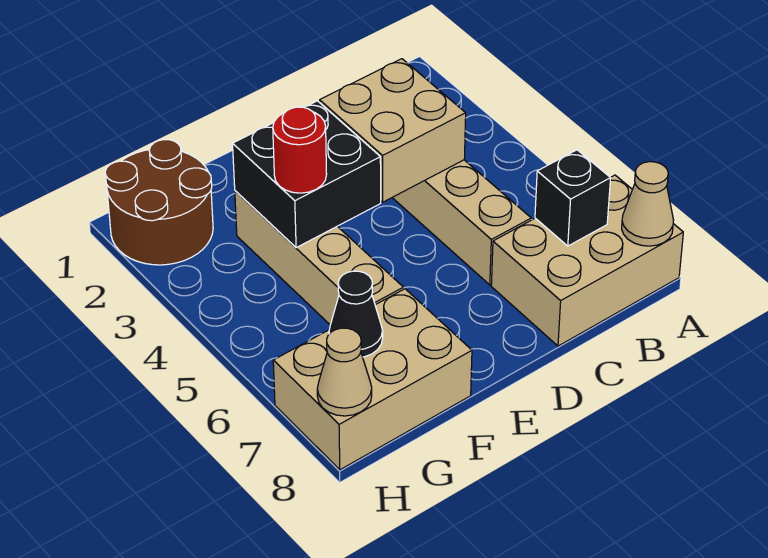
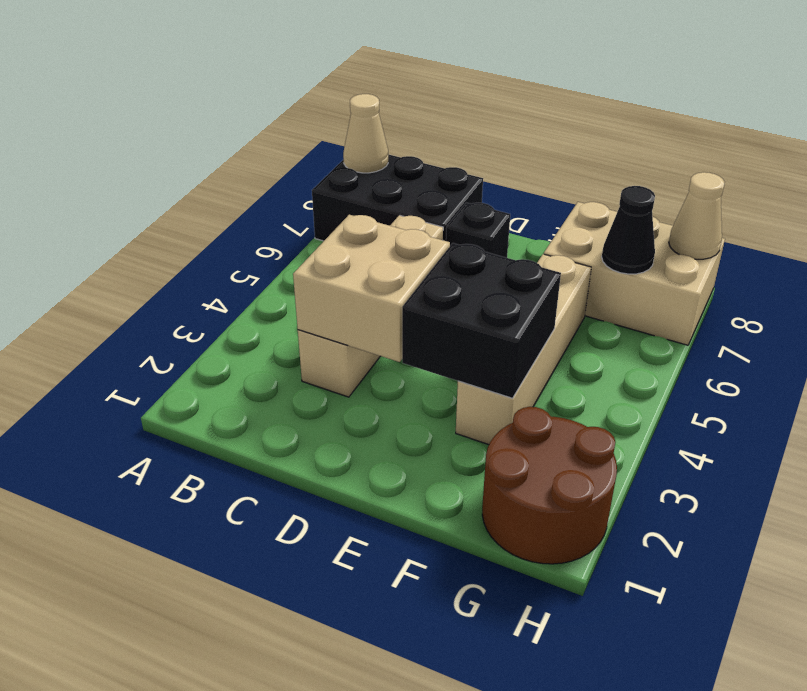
tan 2x3 brick [491,175,683,346] -> black 2x3 brick [312,154,483,241]
black 1x1 brick [535,150,611,246] -> black 1x1 brick moved to [446,203,510,258]
red 1x1 round brick [273,107,327,193] -> none

